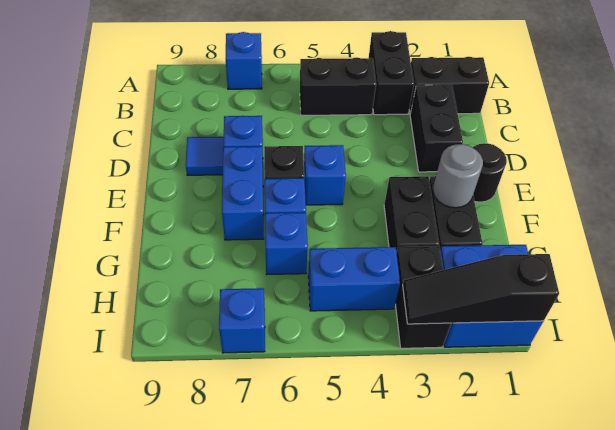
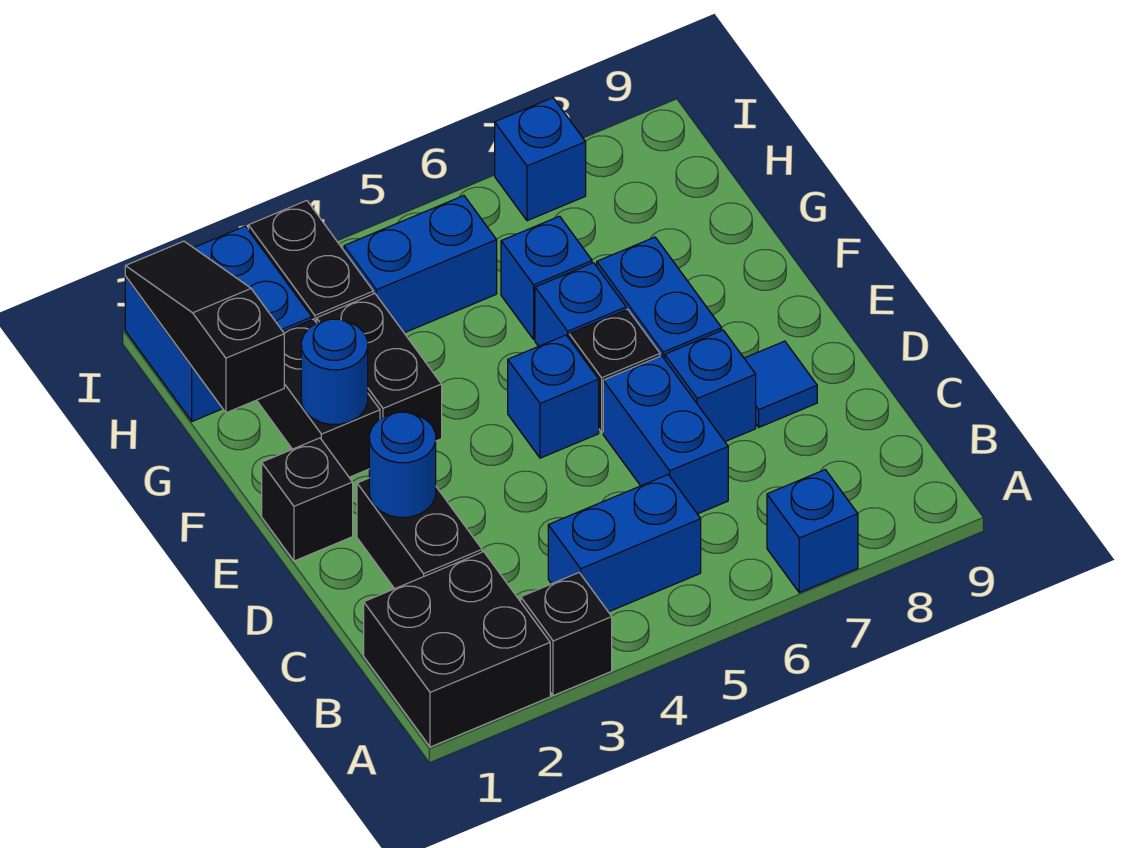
black 1x2 brick [369,31,414,115] -> black 1x1 brick [521,573,612,696]
black 1x2 brick [409,57,489,114] -> black 2x2 brick [364,552,550,747]
black 1x2 brick [300,58,376,115] -> blue 1x2 brick [548,475,701,612]
none -> blue 1x2 brick [603,356,728,514]
none -> blue 1x1 round brick [369,412,436,517]
black 1x1 round brick [472,143,507,202] -> black 1x1 brick [262,438,353,561]
grey 1x1 round brick [433,144,483,208] -> blue 1x1 round brick [301,319,368,424]
black 1x3 slope [403,254,559,324] -> black 1x3 slope turned to [125,241,284,413]

